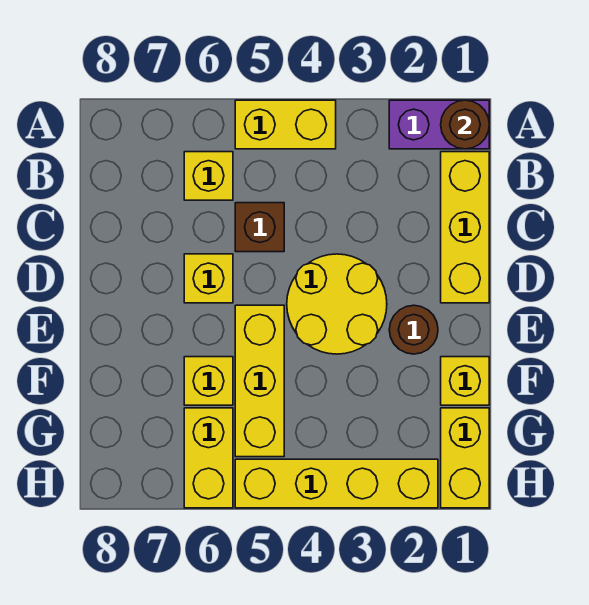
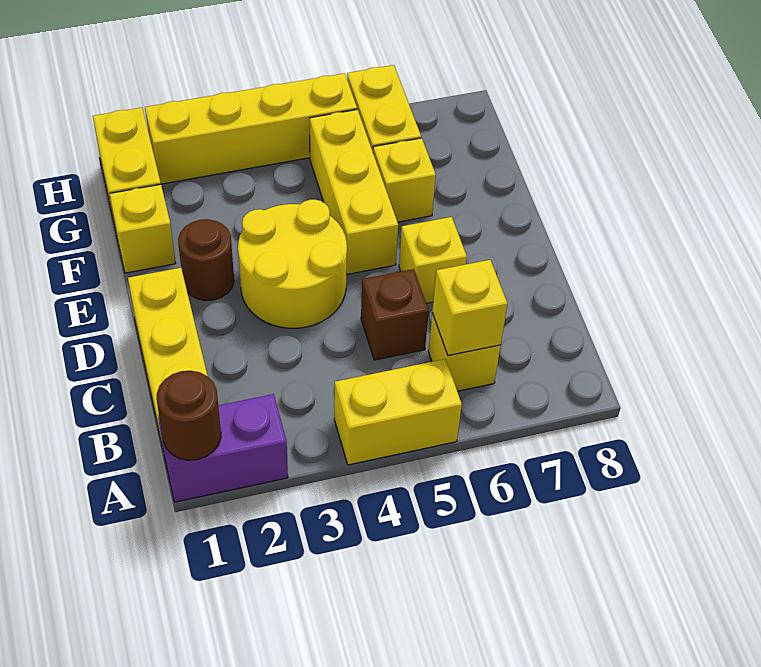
none -> yellow 1x1 brick [432,260,507,356]

